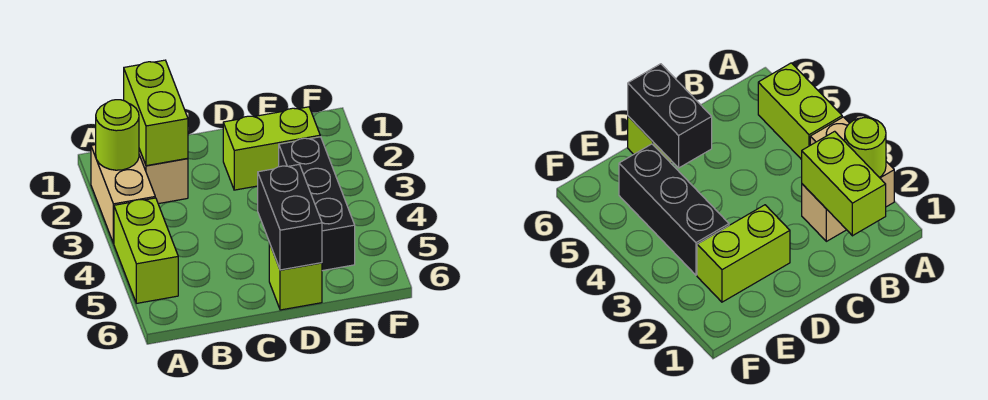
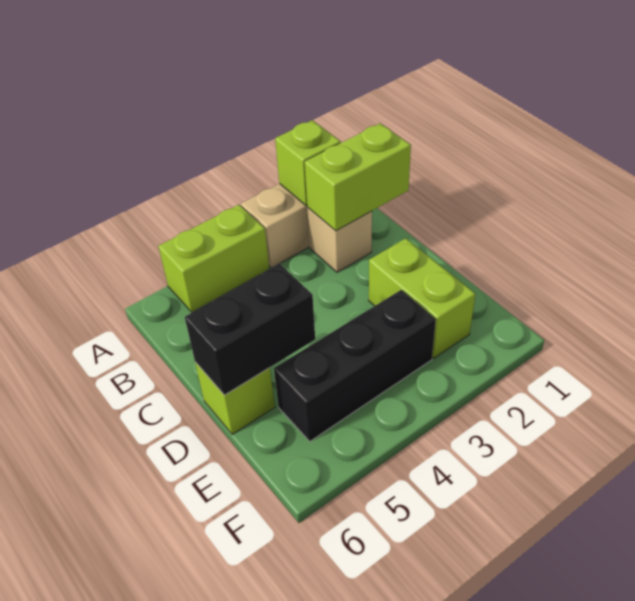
lime 1x1 round brick [96,100,139,170] -> lime 1x1 brick [275,120,341,206]

